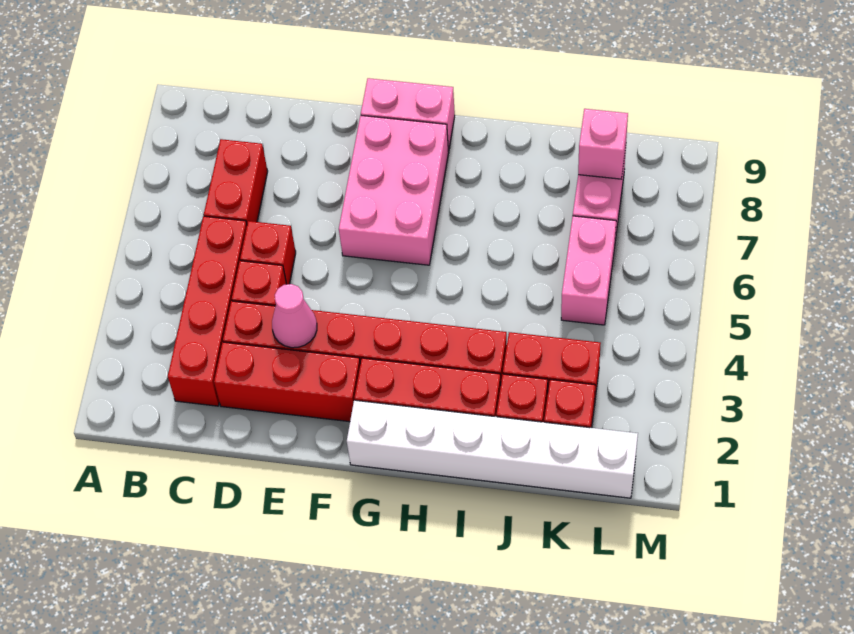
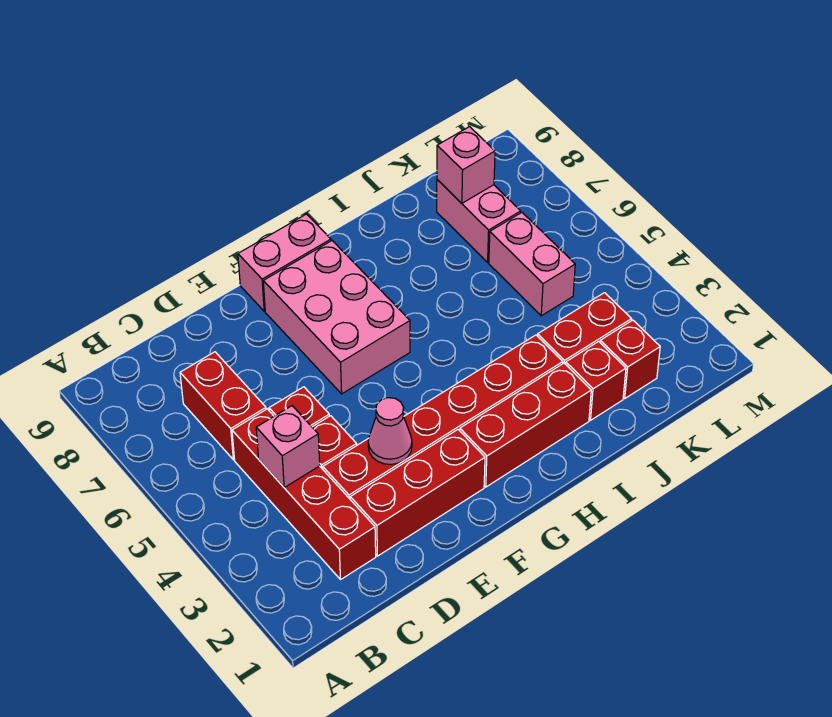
none -> pink 1x1 brick [256,406,320,487]
white 1x6 brick [347,400,638,498] -> none

